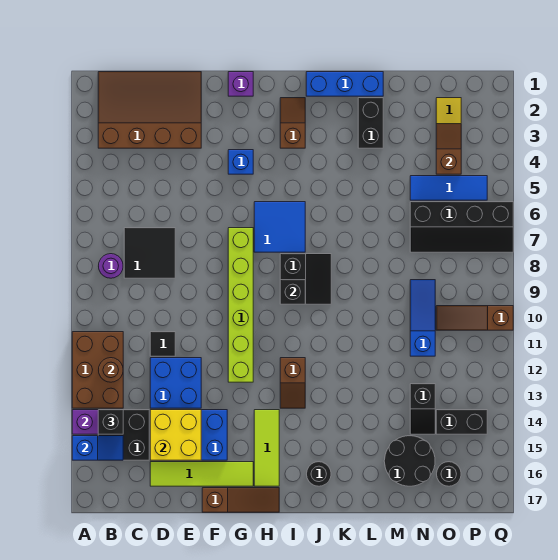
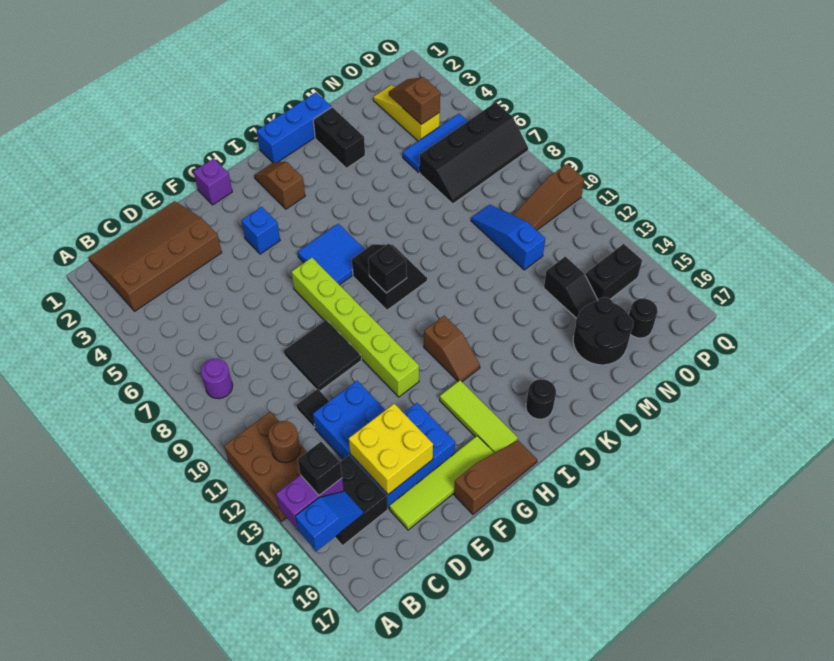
black 2x2 tile [124,228,175,278] -> black 2x2 tile moved to [284,320,361,391]

